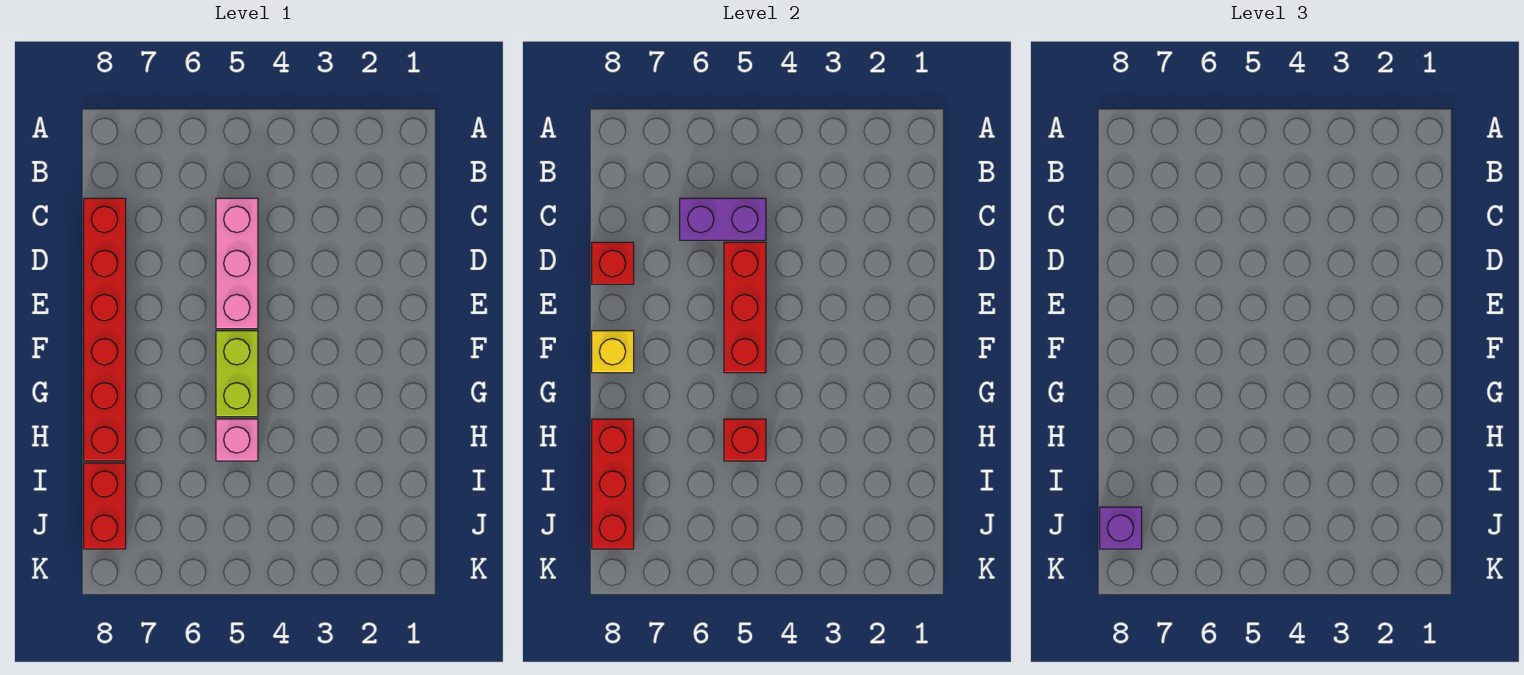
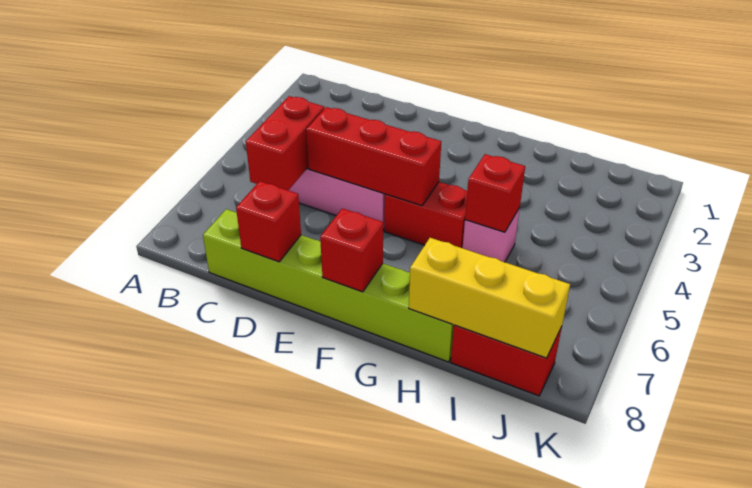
purple 1x2 brick [680,198,766,240] -> red 1x2 brick [246,96,324,190]
red 1x6 brick [84,198,126,461] -> lime 1x6 brick [203,209,454,362]
lime 1x2 brick [216,331,258,417] -> red 1x2 brick [384,182,467,248]
yellow 1x1 brick [592,331,634,373] -> red 1x1 brick [320,208,383,292]
red 1x3 brick [592,419,634,549] -> yellow 1x3 brick [409,238,570,358]
purple 1x1 brick [1100,507,1142,549] -> none

